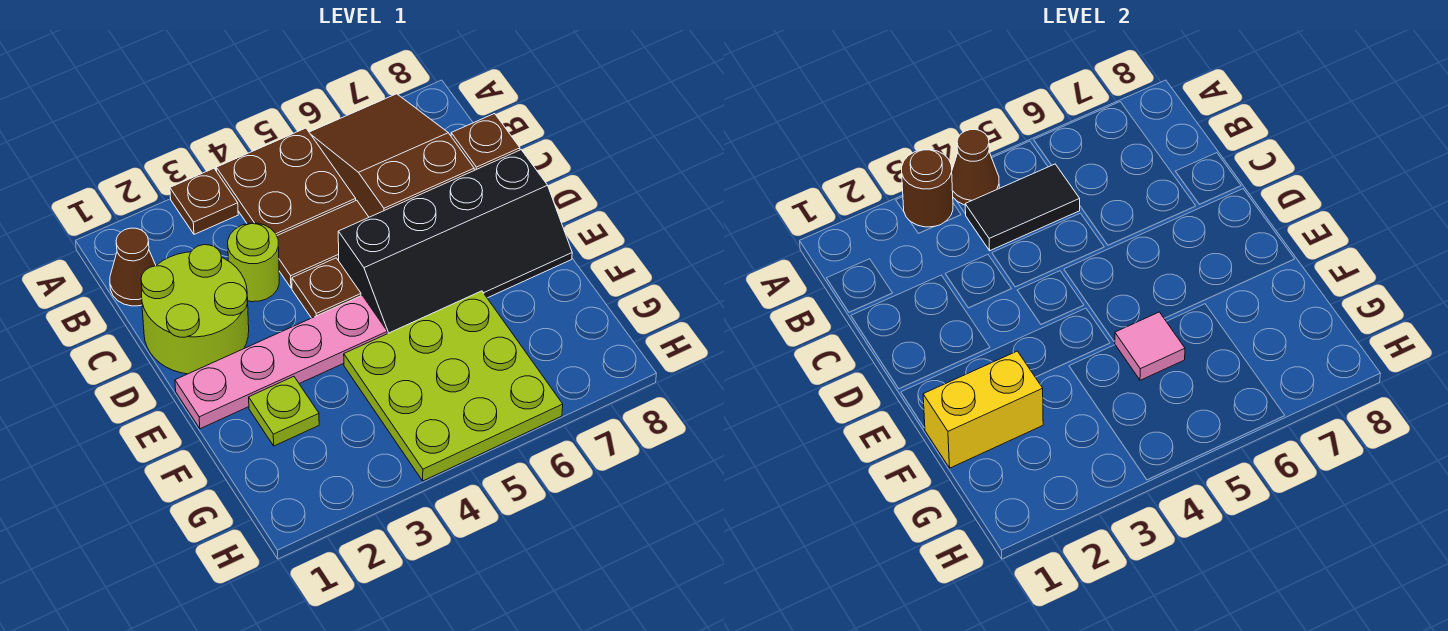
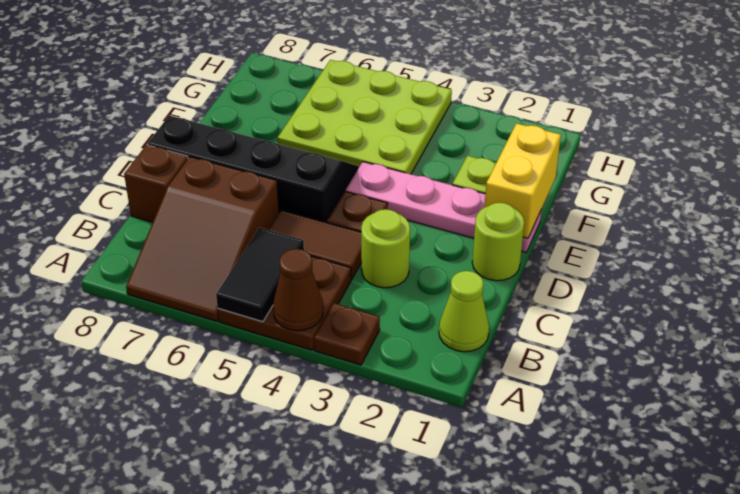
brown 1x1 round brick [902,149,953,227] -> none
brown 1x1 cone [110,228,156,306] -> lime 1x1 cone [439,271,489,352]
black 1x2 tile [965,164,1080,251] -> black 1x2 tile turned to [216,228,304,322]
lime 2x2 round brick [141,245,249,374] -> lime 1x1 round brick [472,203,524,281]
yellow 1x2 brick [923,351,1043,468] -> yellow 1x2 brick turned to [484,123,561,238]
pink 1x1 tile [1115,312,1185,380] -> none

